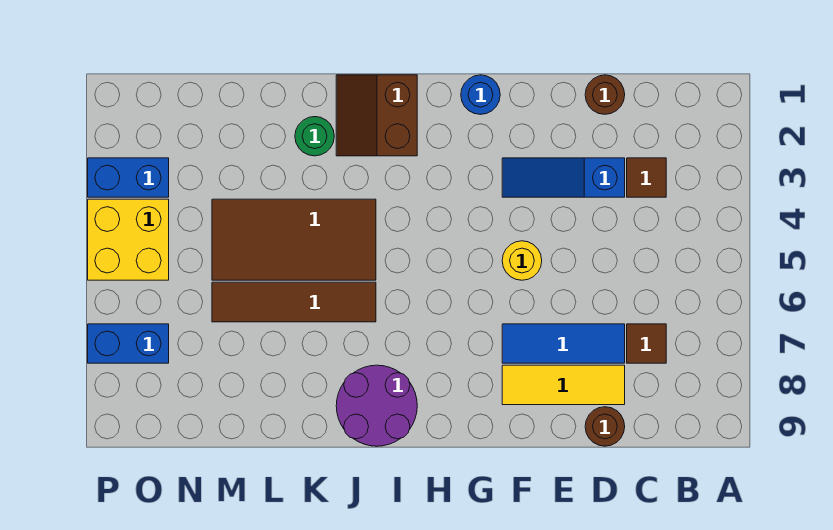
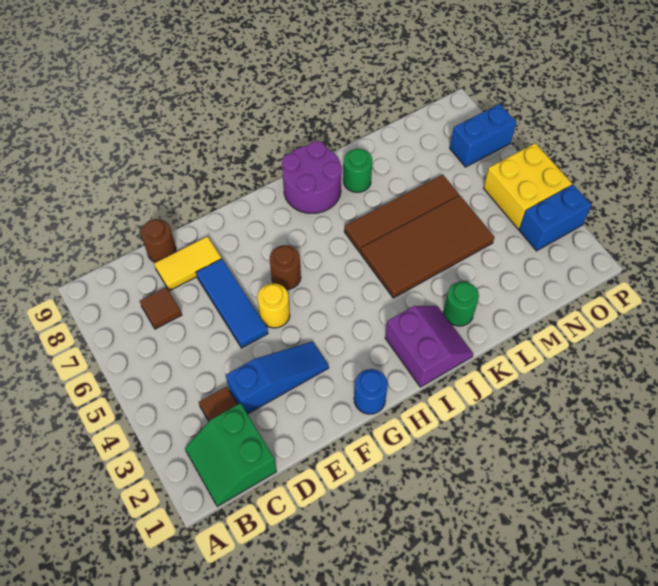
none -> green 2x2 slope [185,403,277,507]
brown 1x1 round brick [585,75,625,114] -> brown 1x1 round brick moved to [270,245,301,290]
blue 1x3 tile [502,324,625,363] -> blue 1x3 tile turned to [196,259,268,348]
yellow 1x3 tile [502,365,625,405] -> yellow 1x2 tile [154,236,222,291]
brown 2x2 slope [336,75,417,156] -> purple 2x2 slope [385,306,473,387]
none -> green 1x1 round brick [343,149,372,192]

